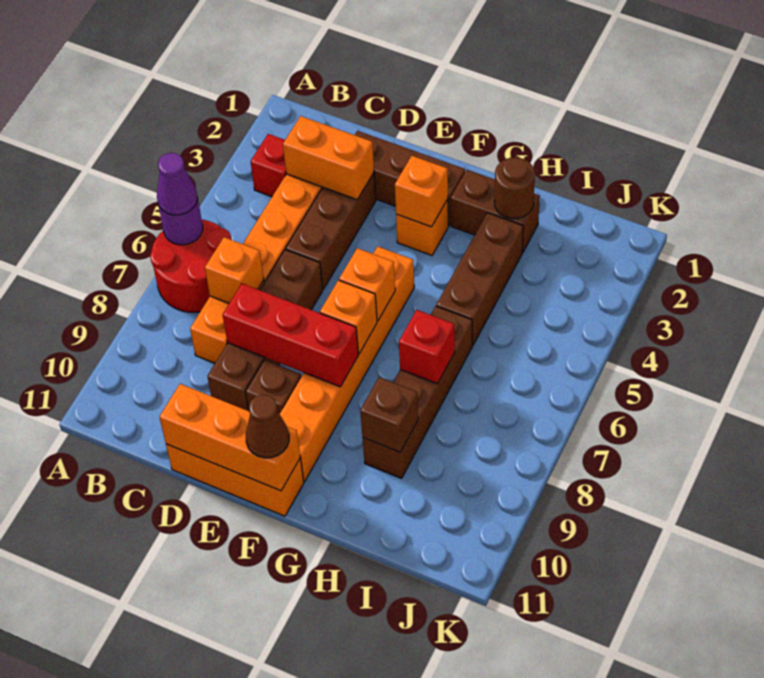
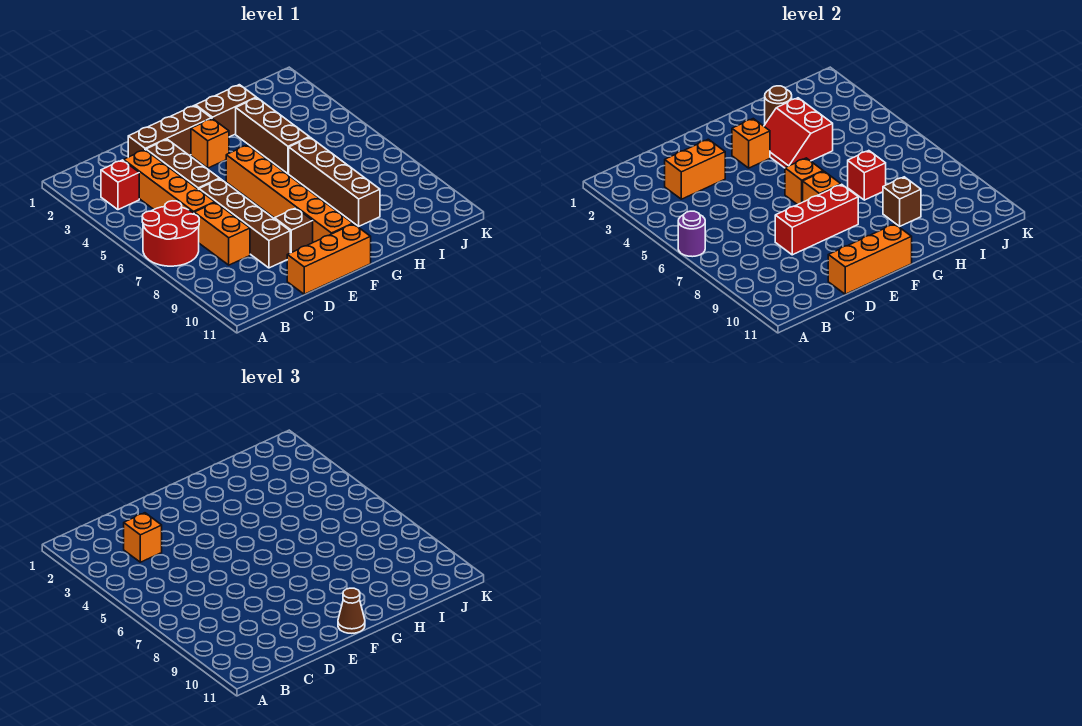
purple 1x1 cone [157,153,197,215] -> none
orange 1x1 brick [205,237,264,303] -> orange 1x1 brick moved to [124,513,162,562]
none -> red 2x2 slope [764,98,833,168]

